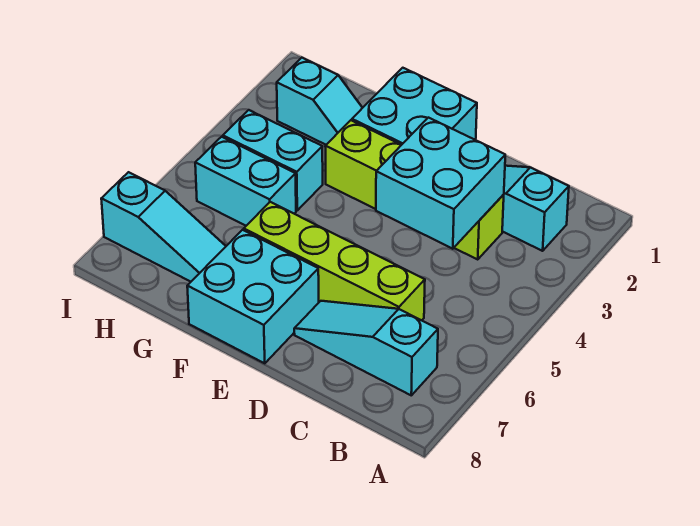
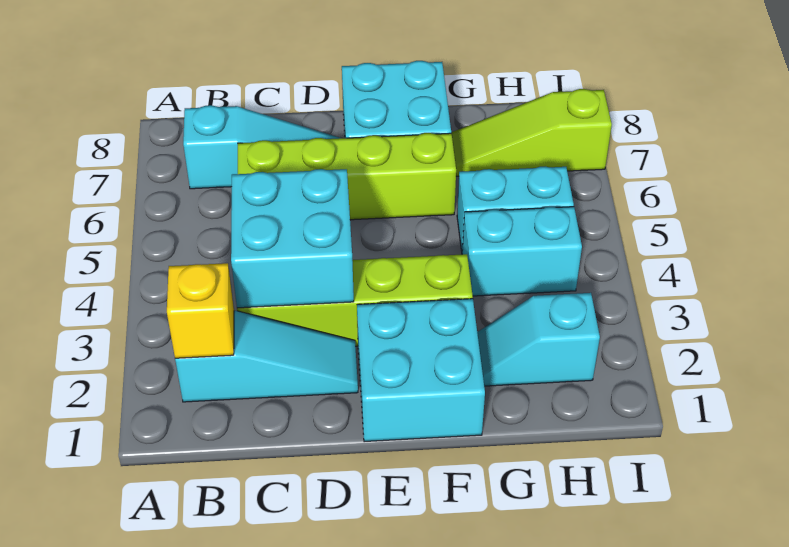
none -> yellow 1x1 brick [167,263,234,358]
cyan 1x3 slope [101,172,226,282] -> lime 1x3 slope [451,89,612,176]

